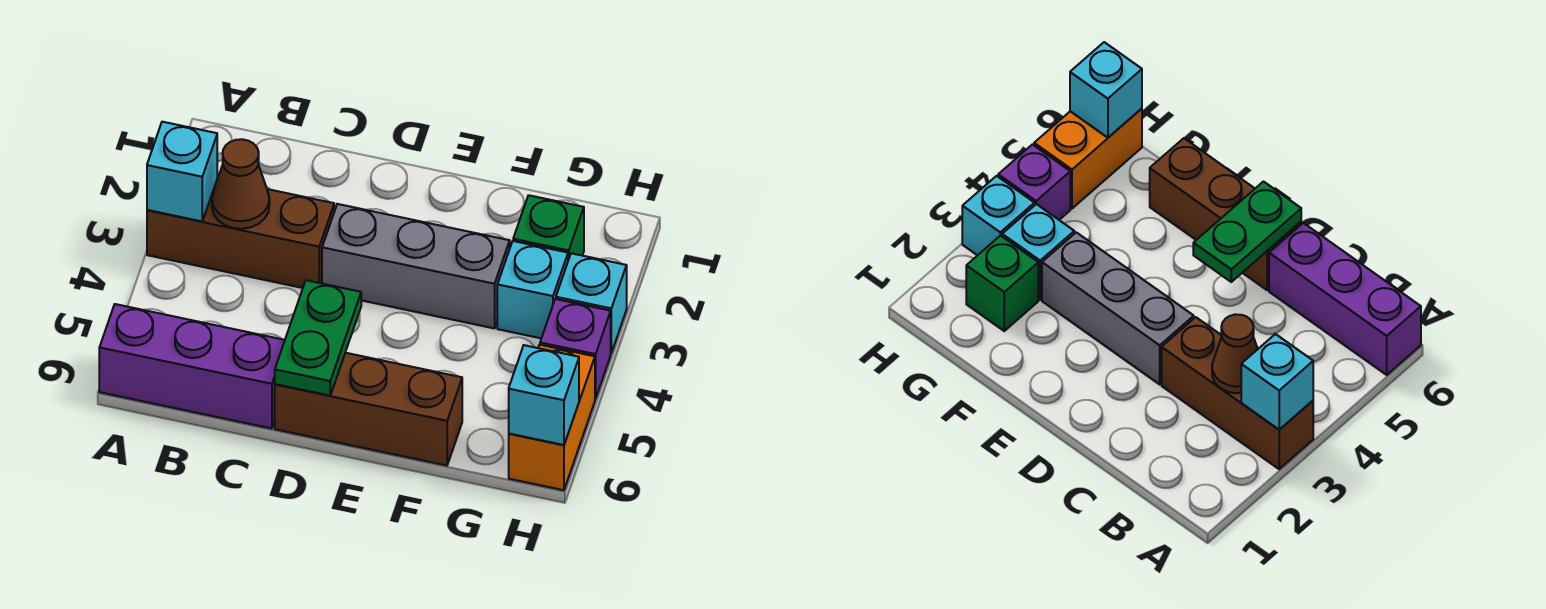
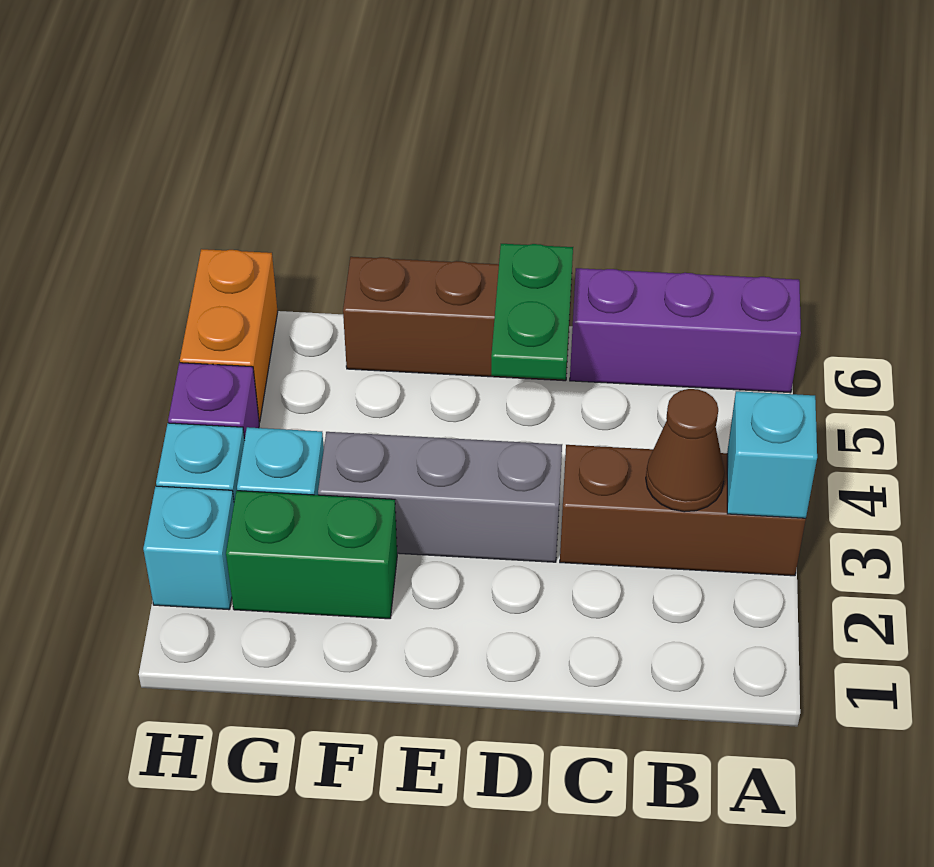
green 1x1 brick [513,195,584,260] -> green 1x2 brick [226,491,397,619]
cyan 1x1 brick [509,345,579,445] -> cyan 1x1 brick moved to [143,486,234,610]

